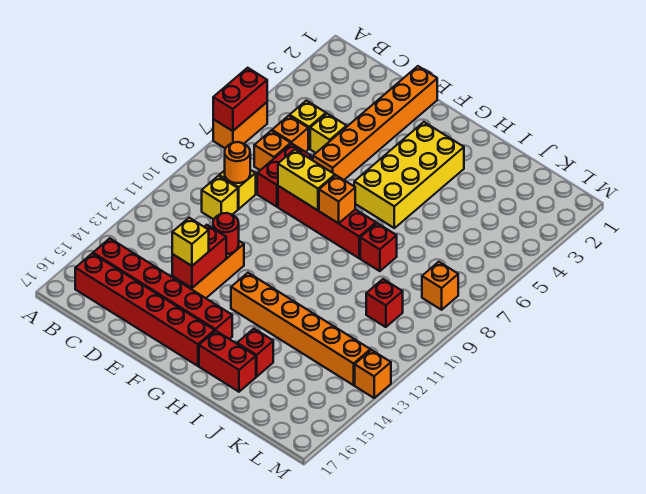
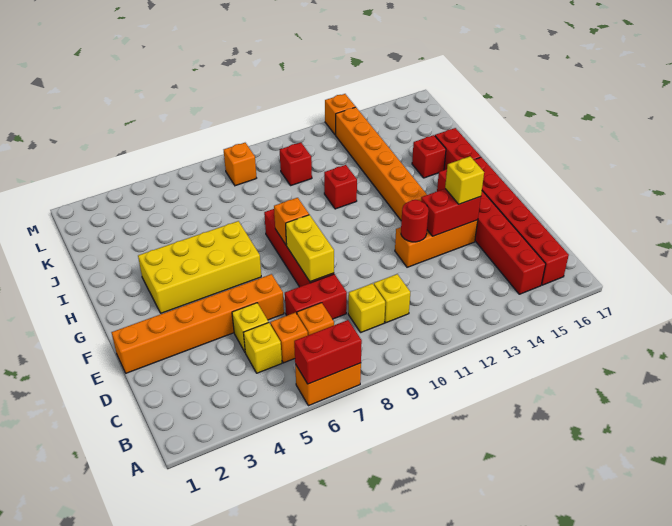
orange 1x1 round brick [225,142,250,183] -> none
red 1x1 brick [360,223,397,271] -> red 1x1 brick moved to [324,165,357,209]

